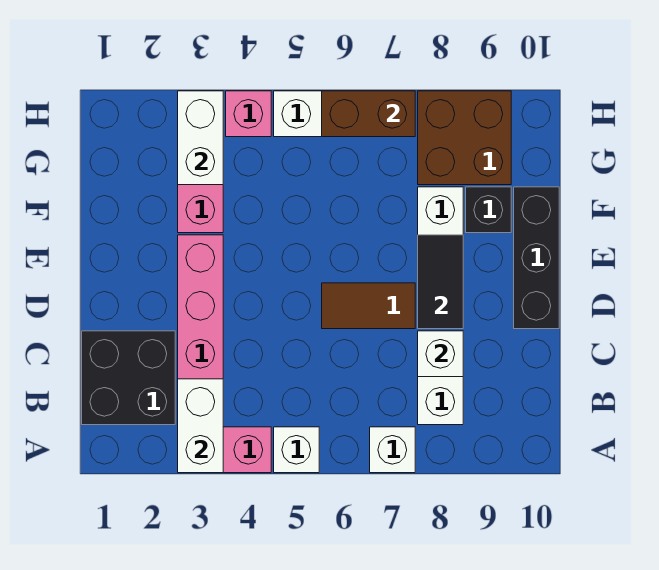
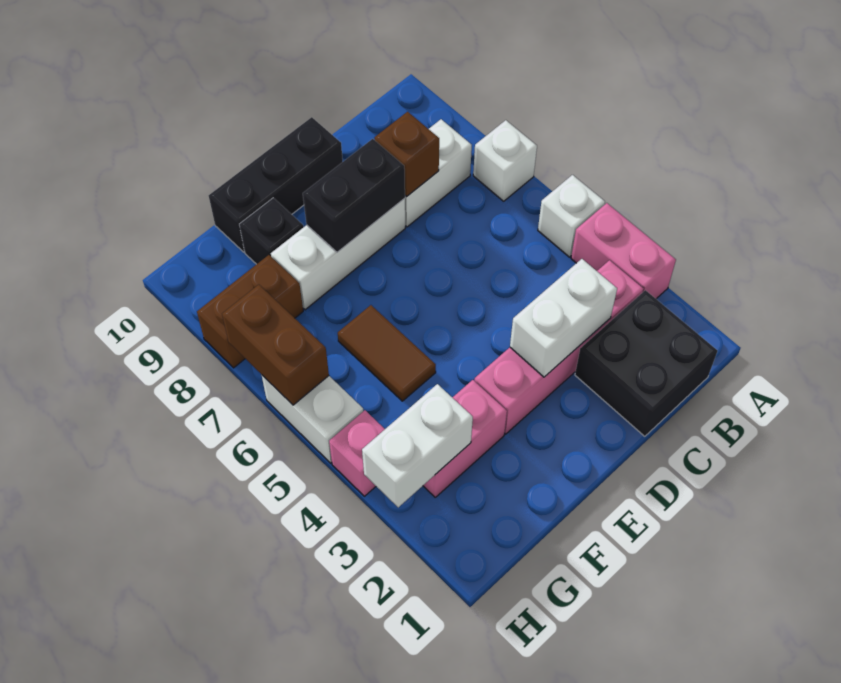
white 1x2 brick [178,379,223,473] -> white 1x2 brick moved to [510,259,617,377]
white 1x1 brick [418,331,463,377] -> brown 1x1 brick [374,112,439,197]
brown 1x2 tile [322,283,415,329] -> brown 1x2 tile moved to [338,305,436,401]
black 1x2 tile [418,235,463,329] -> black 1x2 brick [303,139,405,252]
brown 2x2 brick [418,91,511,185] -> brown 1x2 brick [197,255,303,368]

